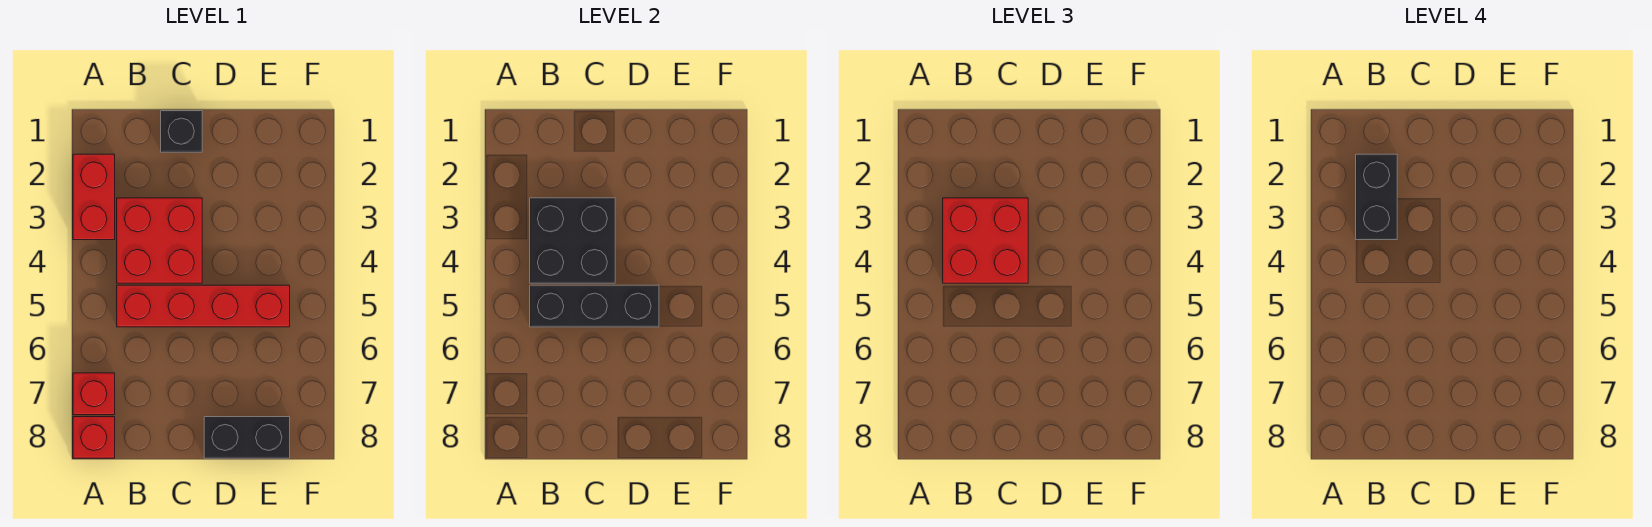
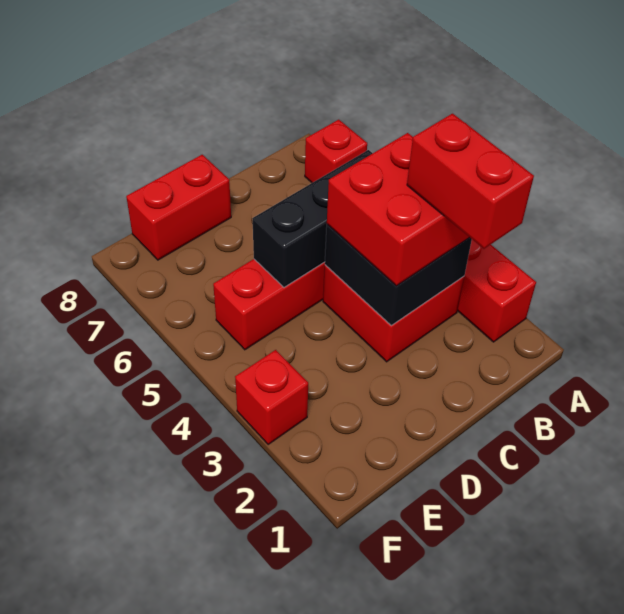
red 1x1 brick [73,417,115,458] -> red 1x1 brick moved to [235,350,308,444]
black 1x2 brick [1356,154,1397,240] -> red 1x2 brick [407,114,534,249]
black 1x1 brick [161,111,202,152] -> none
black 1x2 brick [204,417,290,458] -> red 1x2 brick [126,155,231,260]

